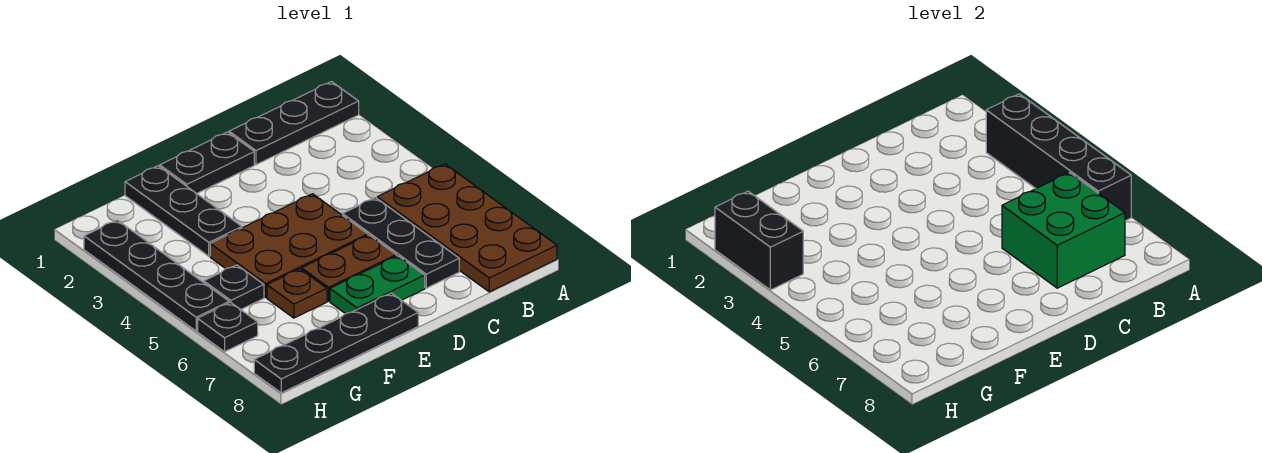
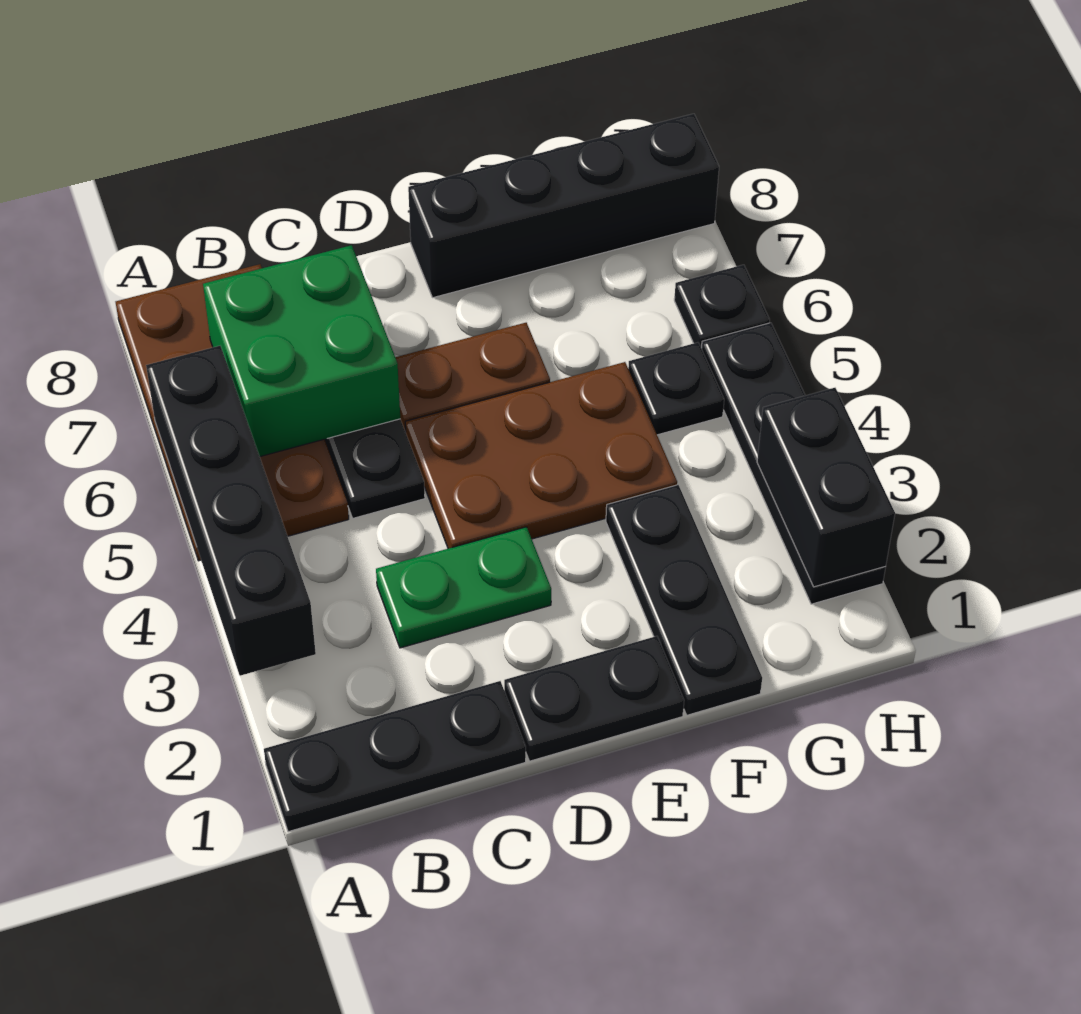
green 1x2 plate [330,256,425,314] -> green 1x2 plate moved to [376,527,551,648]
black 1x4 plate [254,293,418,393] -> black 1x4 brick [408,114,719,298]
brown 1x1 plate [267,269,327,318] -> none

